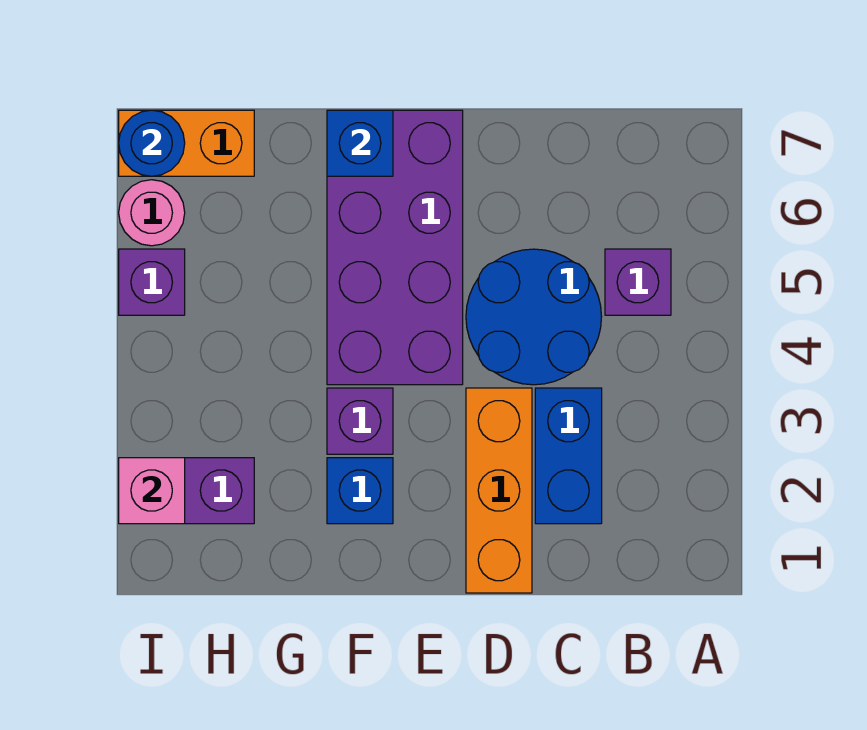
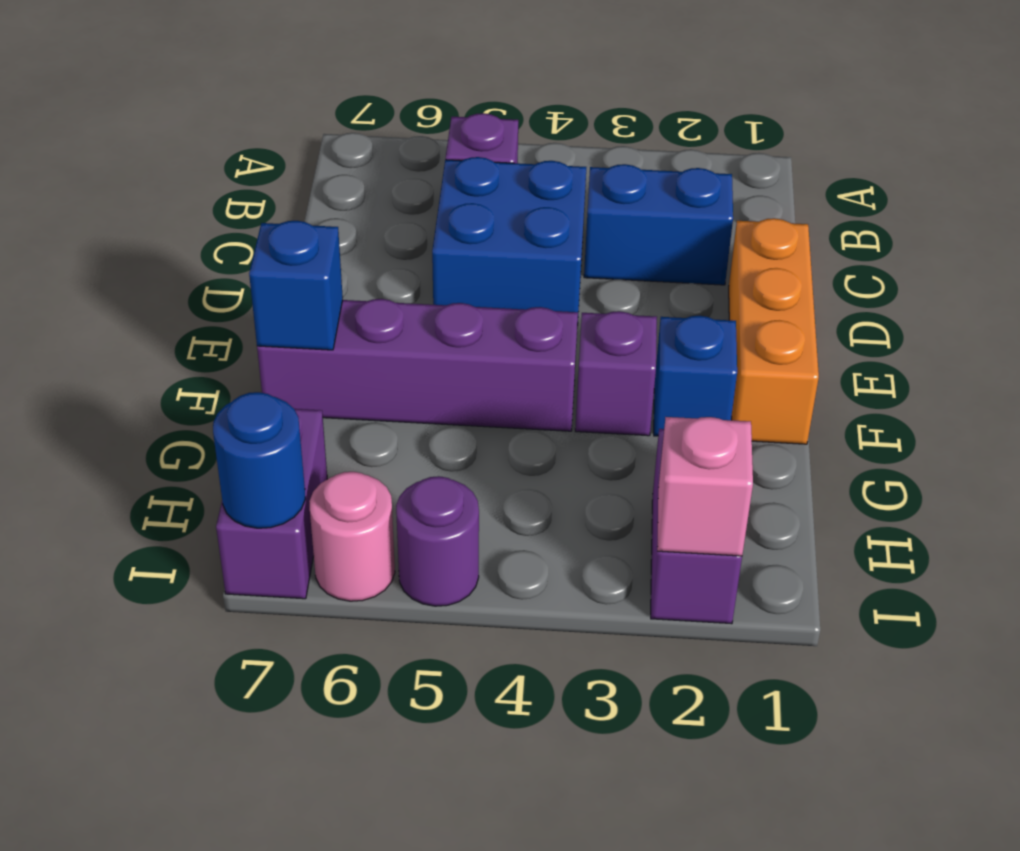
blue 2x2 round brick [466,249,602,385] -> blue 2x2 brick [432,157,586,326]
orange 1x3 brick [466,388,532,593] -> orange 1x3 brick turned to [729,218,819,444]
purple 2x4 brick [327,110,463,385] -> purple 1x4 brick [257,299,578,431]
orange 1x2 brick [119,110,254,176] -> purple 1x2 brick [216,409,327,599]
purple 1x1 brick [119,249,185,315] -> purple 1x1 round brick [396,476,479,606]

